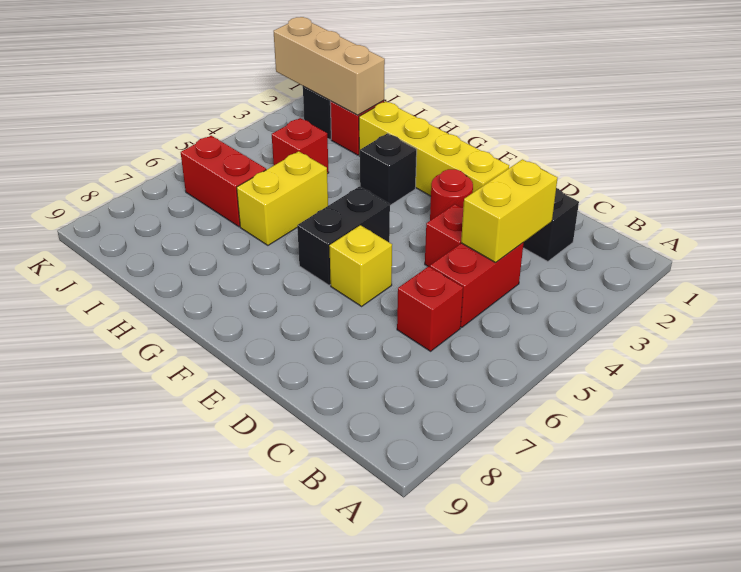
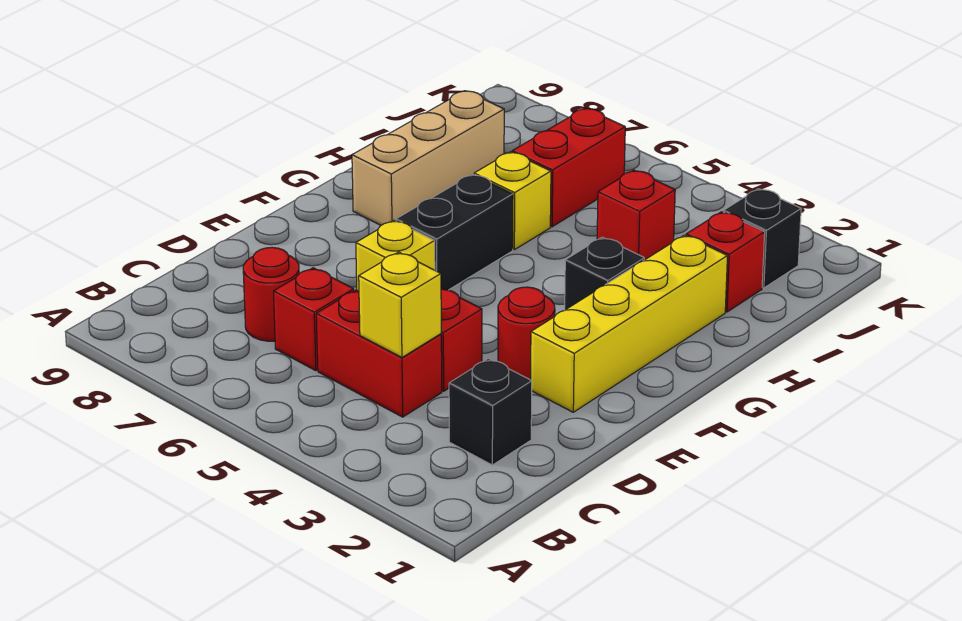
yellow 1x2 brick [461,159,557,263] -> yellow 1x1 brick [359,252,441,357]
none -> red 1x1 round brick [243,247,299,341]
black 1x2 brick [297,187,390,285] -> black 1x2 brick turned to [396,174,513,290]
yellow 1x2 brick [237,151,328,245] -> yellow 1x1 brick [474,152,551,250]
tan 1x3 brick [274,17,385,115] -> tan 1x3 brick moved to [352,91,504,225]

